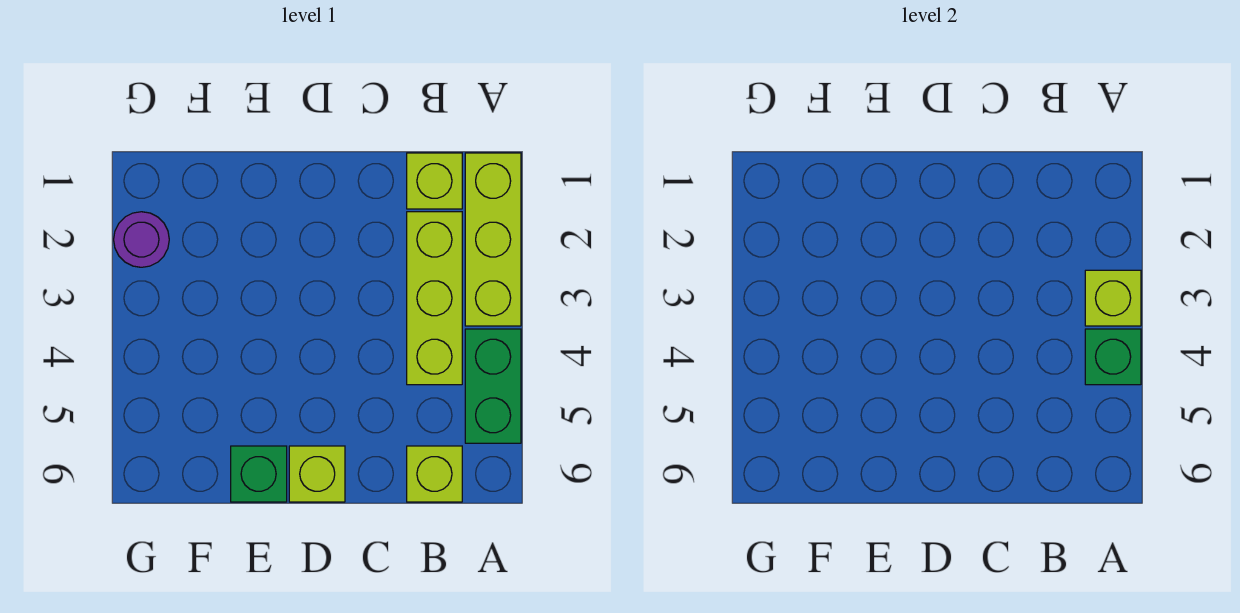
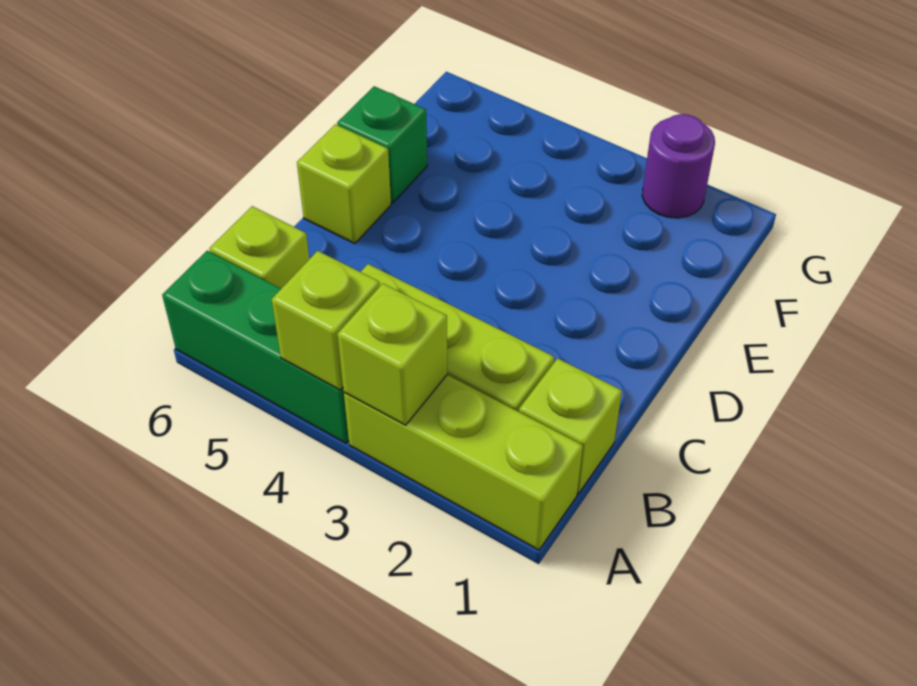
green 1x2 brick [465,329,521,443] -> green 1x3 brick [162,251,349,443]
green 1x1 brick [1085,329,1141,385] -> lime 1x1 brick [272,251,380,390]

